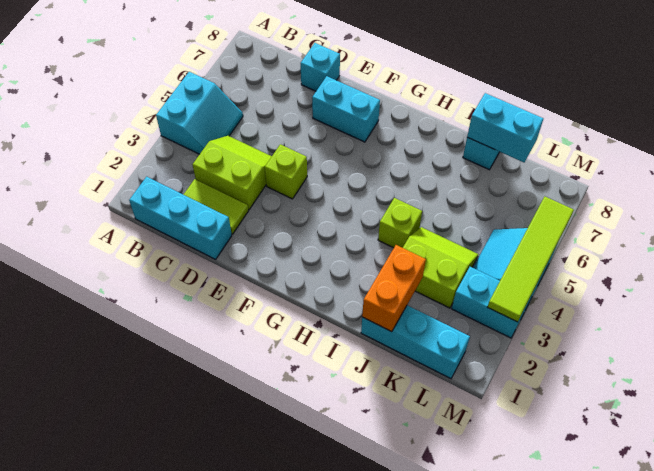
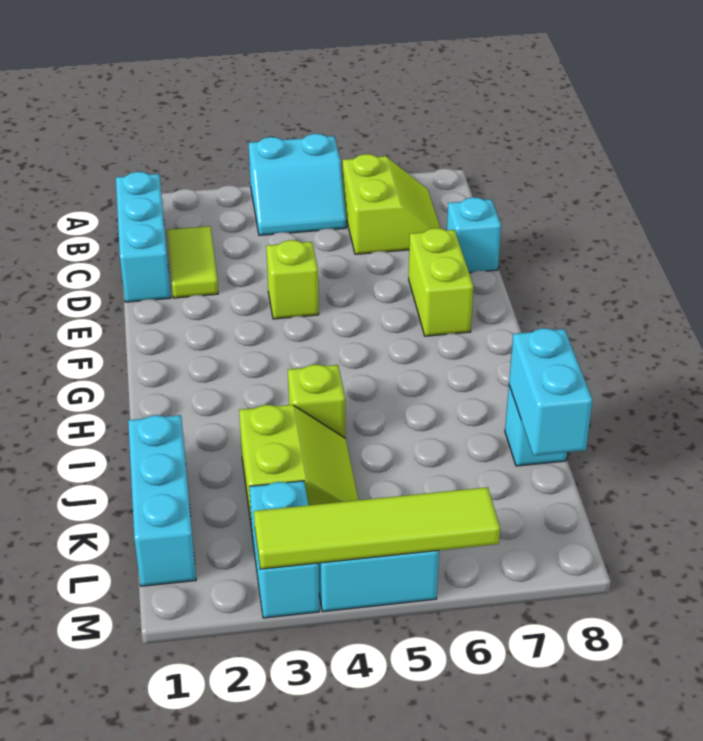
lime 2x2 slope [193,136,272,210] -> lime 2x2 slope moved to [343,154,440,254]
cyan 1x2 brick [312,76,380,142] -> lime 1x2 brick [409,228,473,336]
orange 1x2 brick [362,245,426,332] -> none

